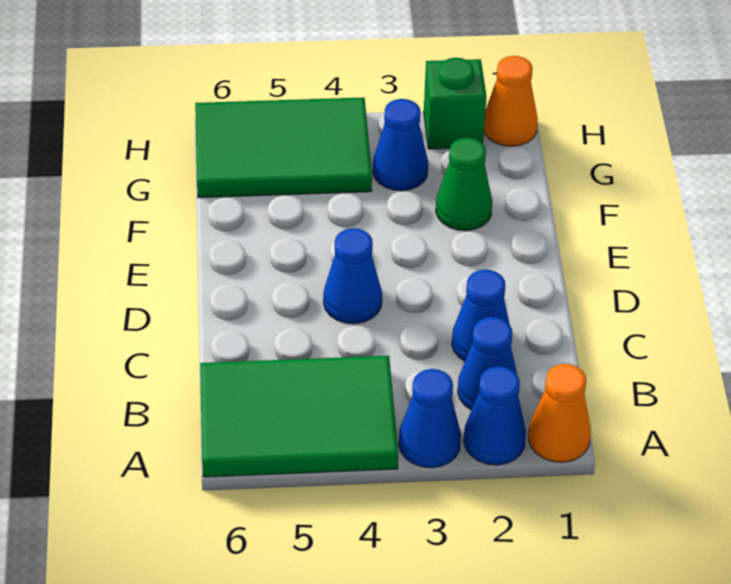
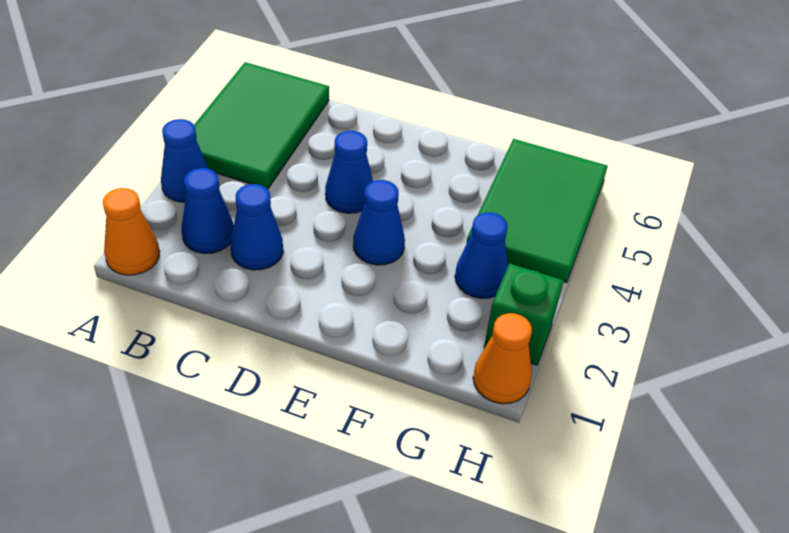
blue 1x1 cone [464,366,526,465] -> blue 1x1 cone moved to [353,180,405,265]
green 1x1 cone [436,138,492,231] -> none

